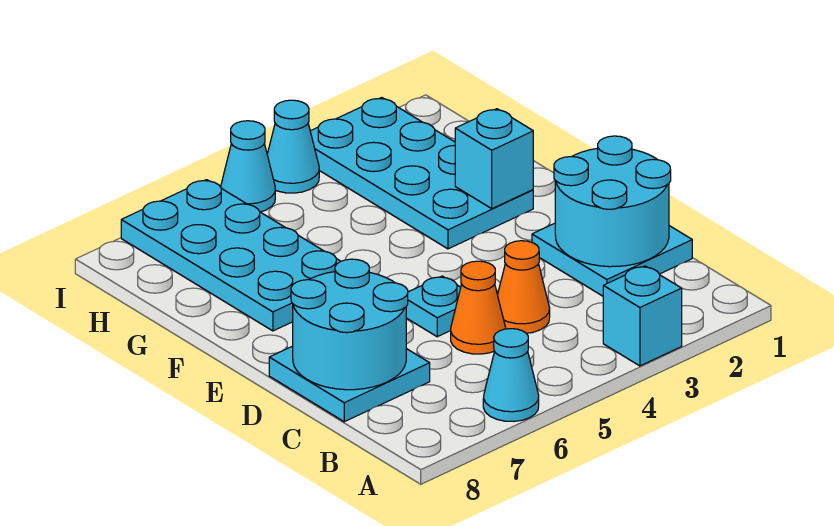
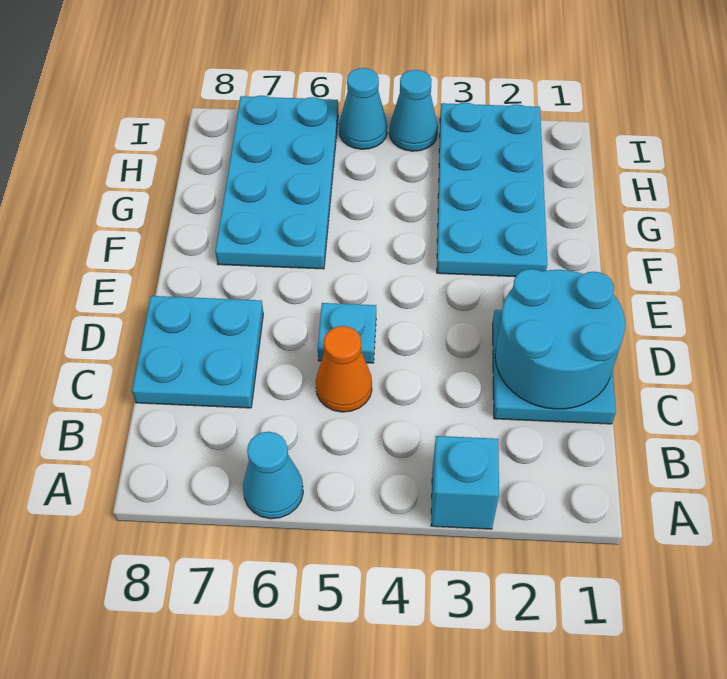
orange 1x1 cone [498,241,550,333] -> none
cyan 2x2 round brick [291,259,408,390] -> none
cyan 1x1 brick [455,109,533,209] -> none

